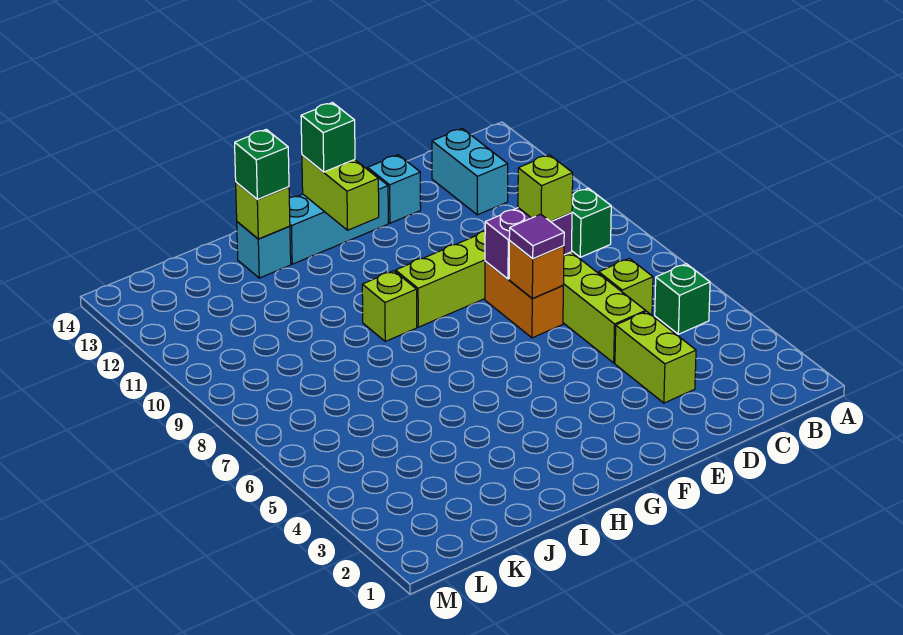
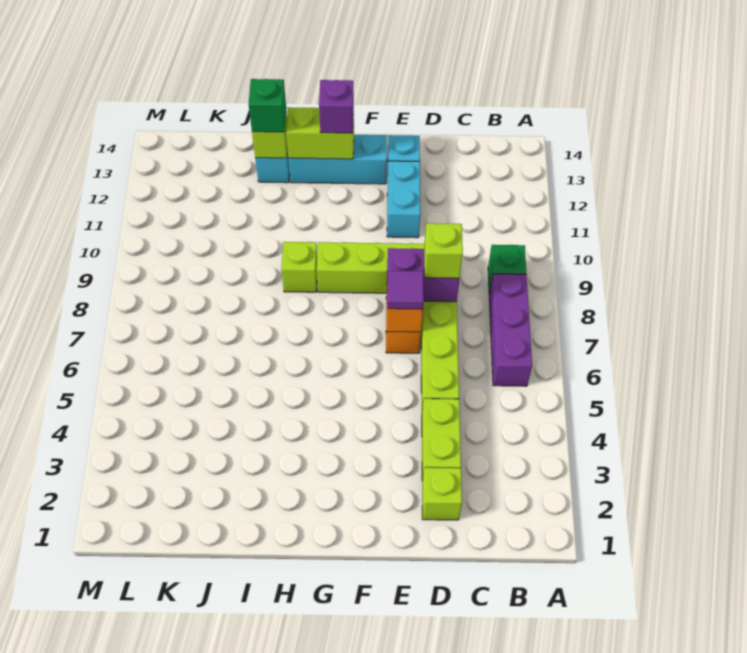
green 1x1 brick [655,264,710,334] -> none
none -> purple 1x3 brick [489,274,532,386]
lime 1x1 brick [599,258,653,315] -> lime 1x1 brick moved to [422,468,462,520]
cyan 1x2 brick [432,129,508,215] -> cyan 1x2 brick moved to [387,161,420,238]
lime 1x2 brick [302,155,379,230] -> lime 1x2 brick turned to [286,107,354,159]
green 1x1 brick [301,103,355,172] -> purple 1x1 brick [319,80,354,133]

